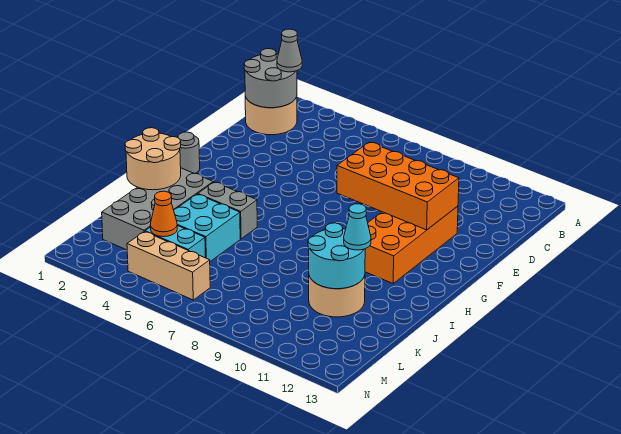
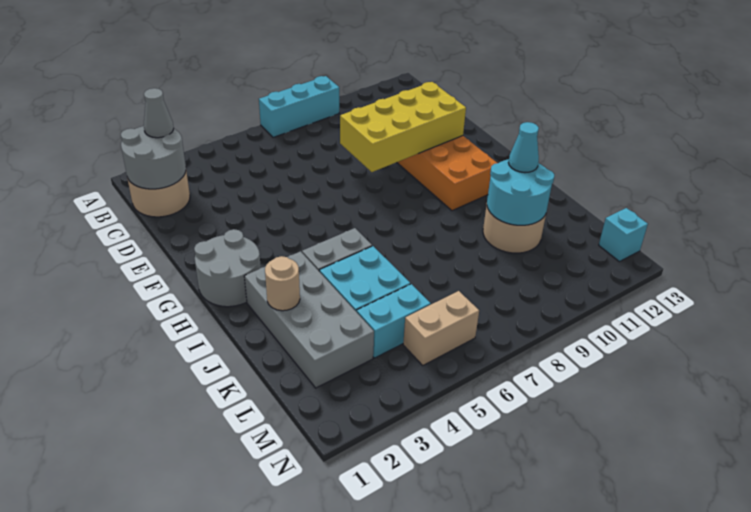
none -> cyan 1x3 brick [259,76,339,137]
orange 2x4 brick [337,142,459,230] -> yellow 2x4 brick [340,82,466,172]
grey 1x1 round brick [177,132,200,174] -> grey 2x2 round brick [194,229,261,307]
tan 2x2 round brick [125,128,181,190] -> tan 1x1 round brick [265,256,300,311]
orange 1x1 cone [150,191,177,237] -> none
tan 1x3 brick [127,232,210,300] -> tan 1x2 brick [403,291,479,365]
none -> cyan 1x1 brick [599,208,648,262]

